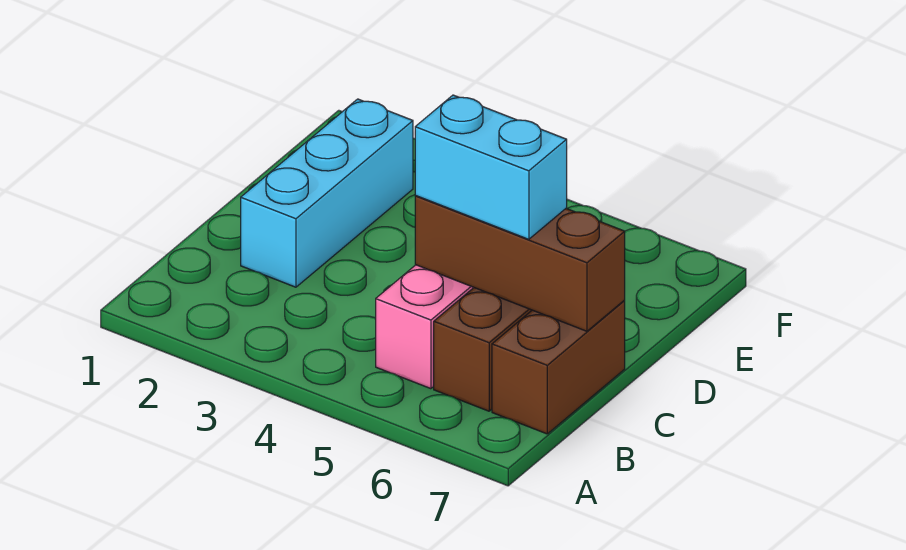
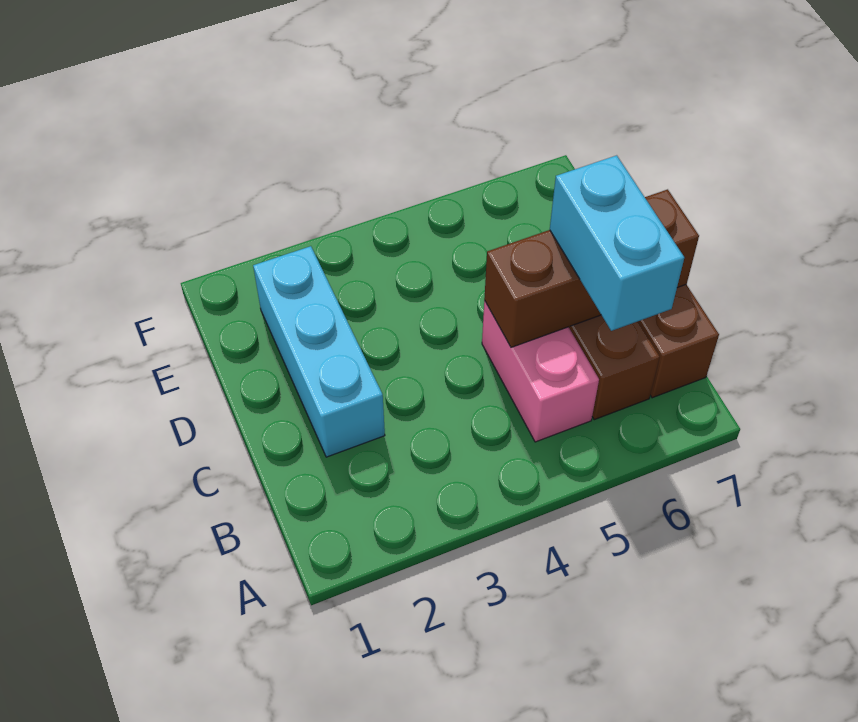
cyan 1x2 brick [415,95,567,239] -> cyan 1x2 brick turned to [550,155,684,331]

